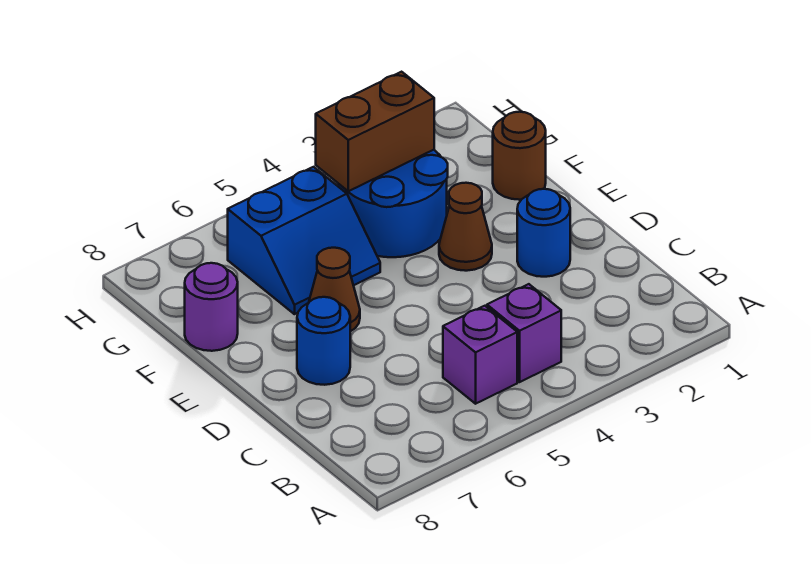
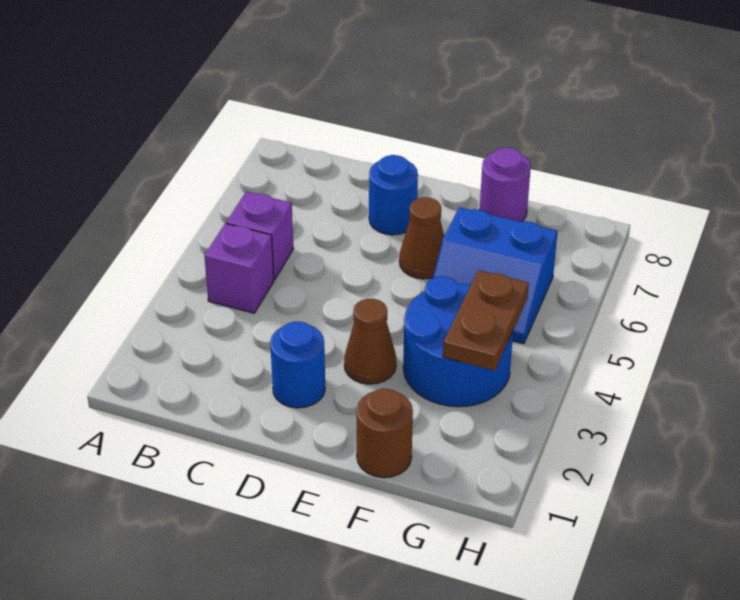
blue 2x2 slope [228,167,380,314] -> blue 2x2 slope turned to [433,207,558,344]
brown 1x2 brick [316,72,434,191] -> brown 1x2 plate [443,270,529,371]

